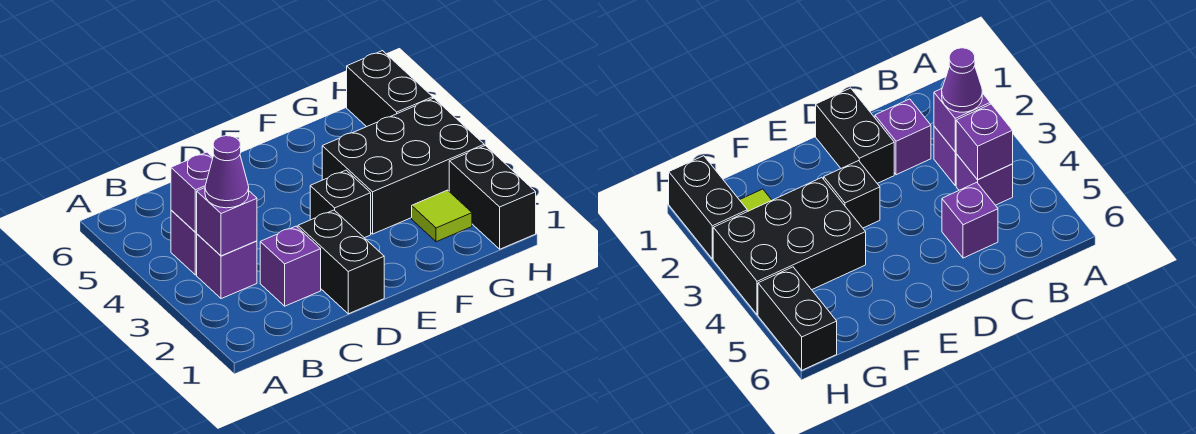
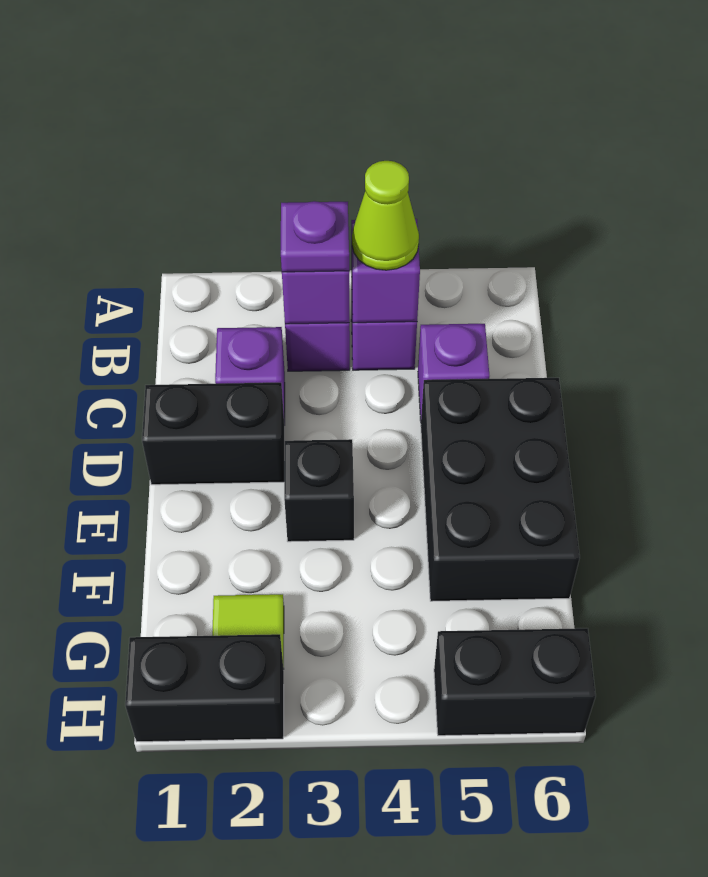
purple 1x1 cone [205,136,249,208] -> purple 1x1 plate [281,201,349,272]
none -> lime 1x1 cone [352,161,419,270]
black 2x3 brick [322,98,484,234] -> black 2x3 brick moved to [421,378,580,601]

